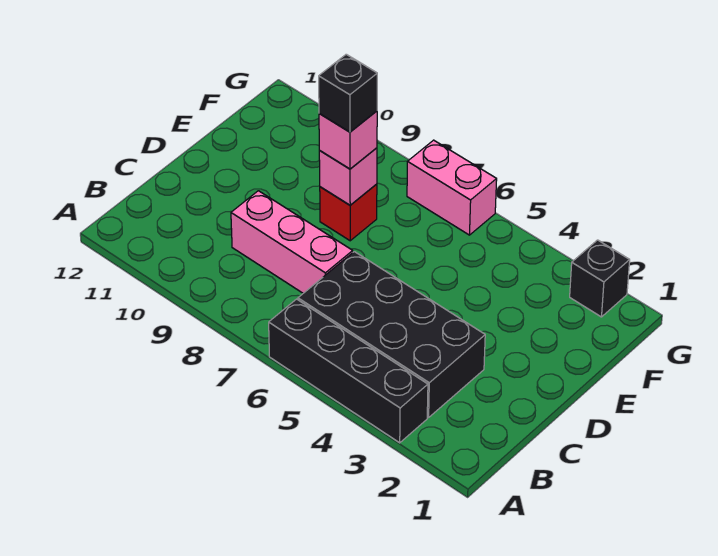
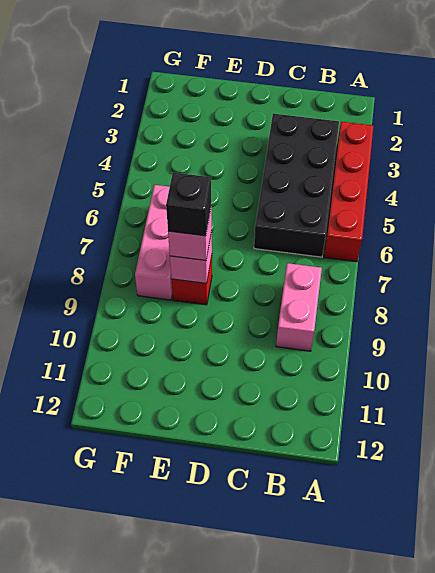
black 1x4 brick [269,299,428,443] -> red 1x4 brick [324,122,373,262]
pink 1x3 brick [231,191,353,293] -> pink 1x3 brick moved to [135,185,173,300]
black 1x1 brick [570,240,630,317] -> none
pink 1x2 brick [407,140,497,235] -> pink 1x2 brick moved to [276,263,322,351]

